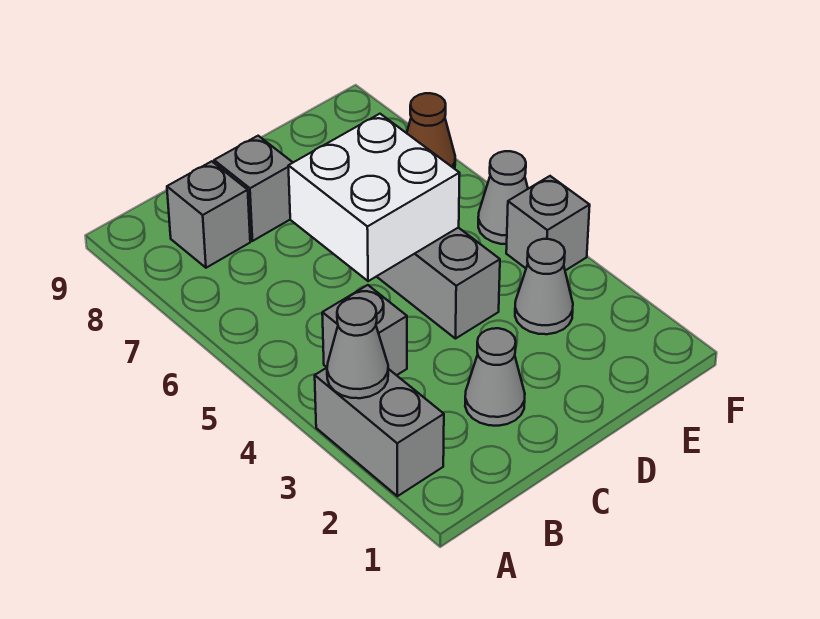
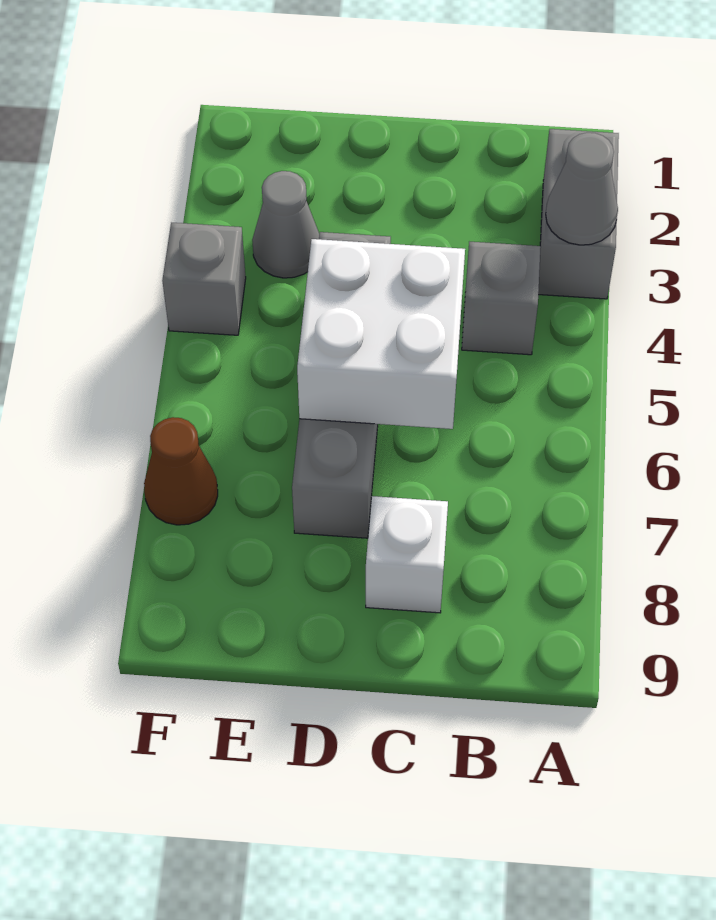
grey 1x1 brick [167,161,250,268] -> none
grey 1x1 cone [465,328,525,426] -> none
grey 1x1 brick [214,136,293,241] -> white 1x1 brick [366,496,448,613]
grey 1x1 cone [478,151,528,244] -> none

